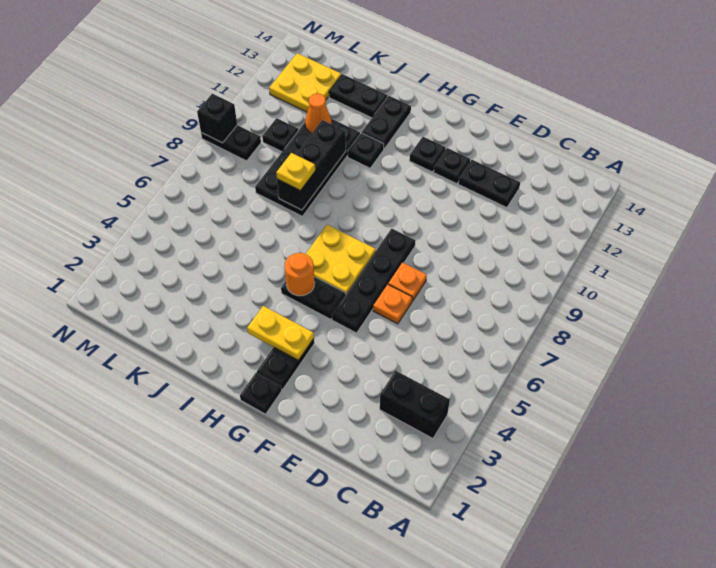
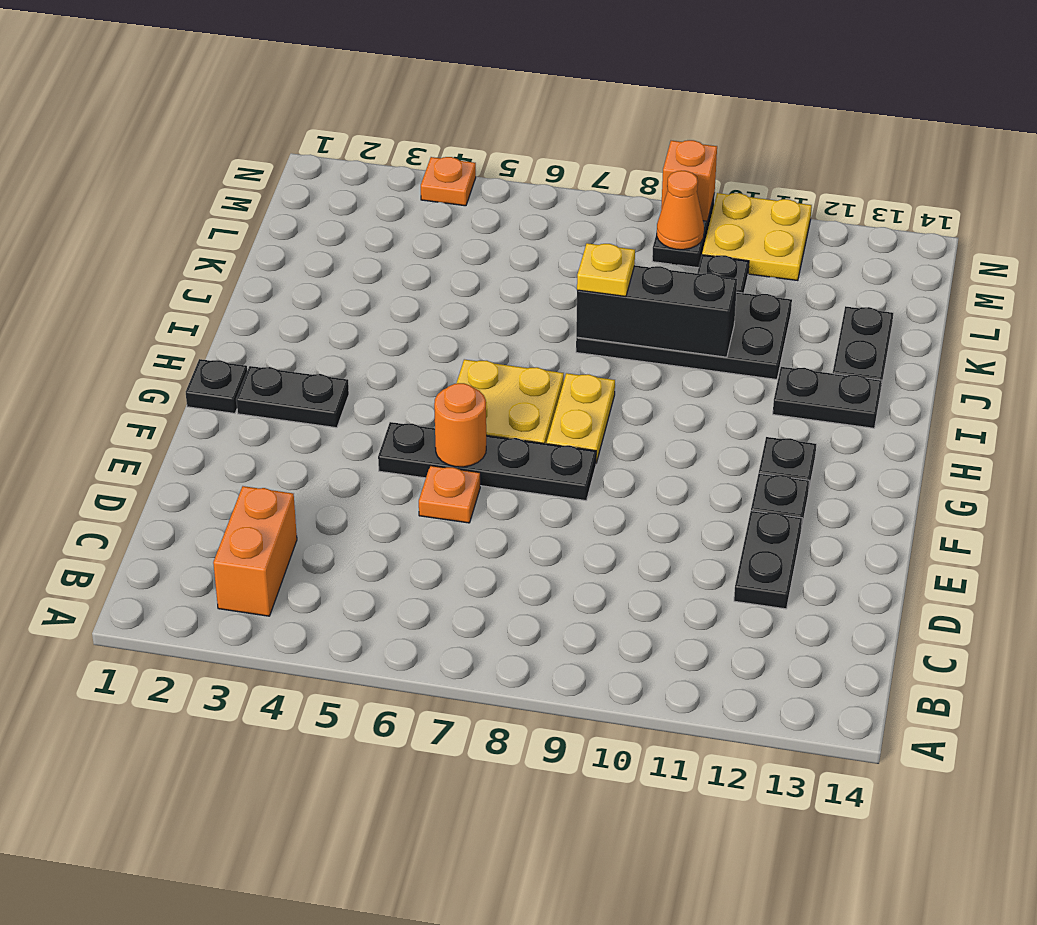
black 1x2 brick [380,371,450,438] -> orange 1x2 brick [213,486,297,616]
orange 1x1 plate [388,263,427,301] -> orange 1x1 plate moved to [421,157,476,206]
yellow 1x2 plate [247,306,314,360] -> yellow 1x2 plate moved to [547,373,615,463]
black 1x2 plate [281,277,346,319] -> none
orange 1x1 round brick [284,253,315,296] -> orange 1x1 round brick moved to [434,383,486,467]
black 1x1 plate [348,133,384,168] -> none
orange 1x1 cone [305,93,331,133] -> orange 1x1 cone moved to [657,171,704,250]
yellow 2x2 plate [269,53,341,112] -> yellow 2x2 plate moved to [702,193,812,281]
black 1x1 brick [197,94,237,143] -> orange 1x1 brick [661,140,717,221]

